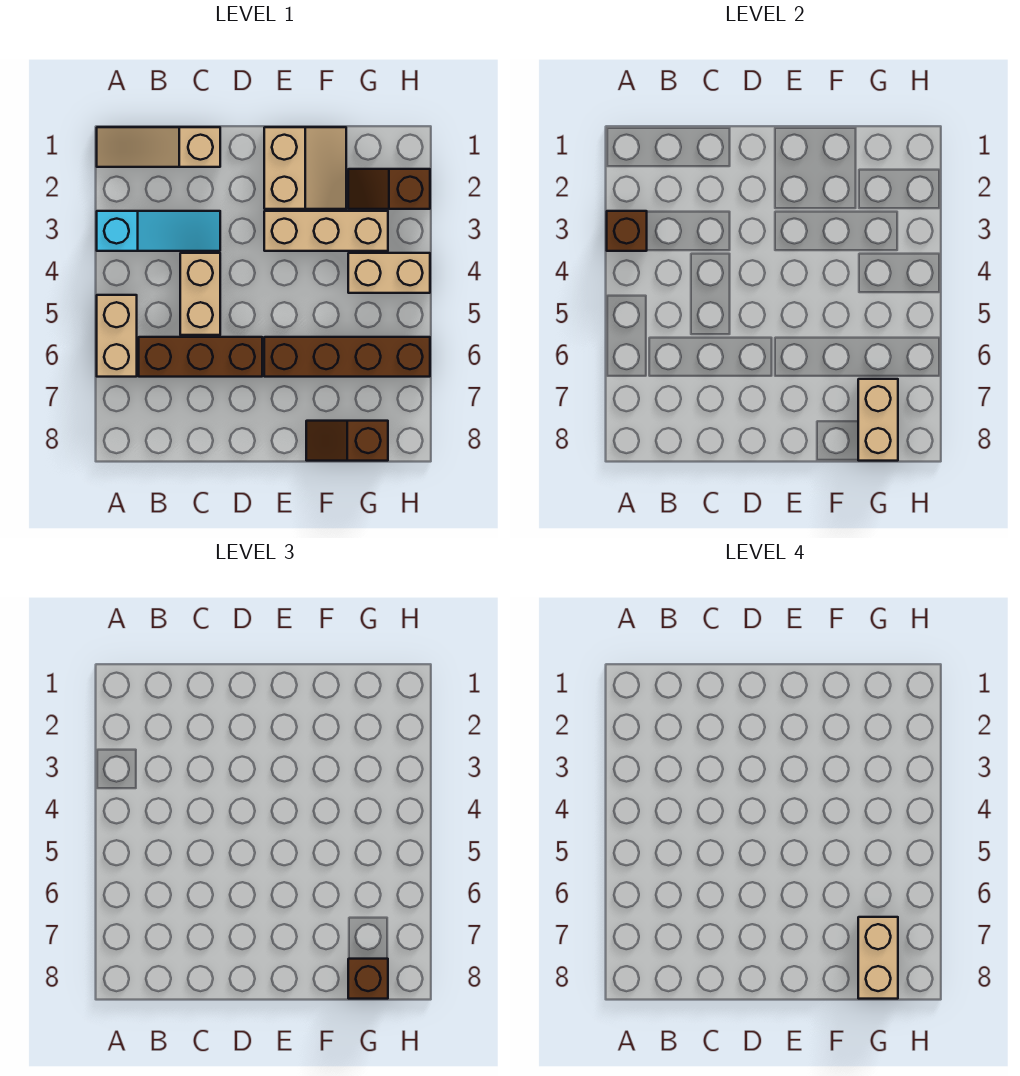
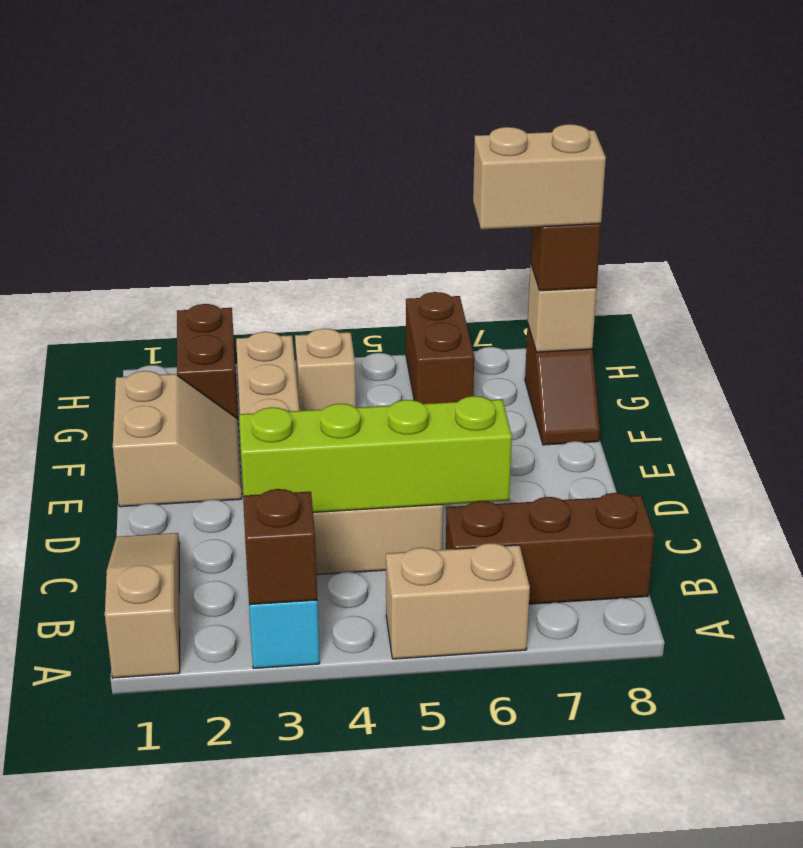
tan 1x3 slope [97,127,220,167] -> tan 1x3 slope turned to [105,533,180,678]
brown 1x3 brick [139,337,262,377] -> brown 1x3 brick turned to [446,493,654,604]
none -> lime 1x4 brick [239,396,512,512]
tan 2x2 slope [264,127,346,209] -> tan 2x2 slope turned to [113,371,242,507]
brown 1x4 brick [264,337,430,377] -> brown 1x2 brick [406,292,474,404]
brown 1x2 slope [348,169,430,209] -> brown 1x2 brick [177,304,238,419]
tan 1x2 brick [348,253,430,293] -> tan 1x1 brick [295,329,356,411]
tan 1x2 brick [858,379,898,461] -> tan 1x1 brick [528,263,597,352]

